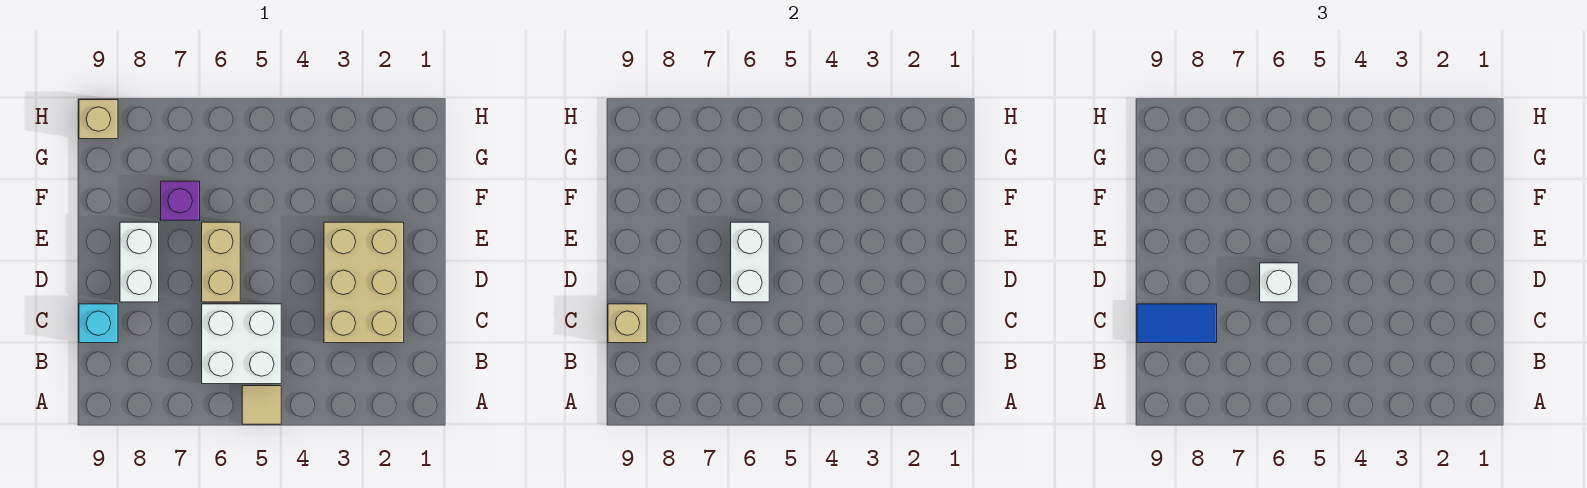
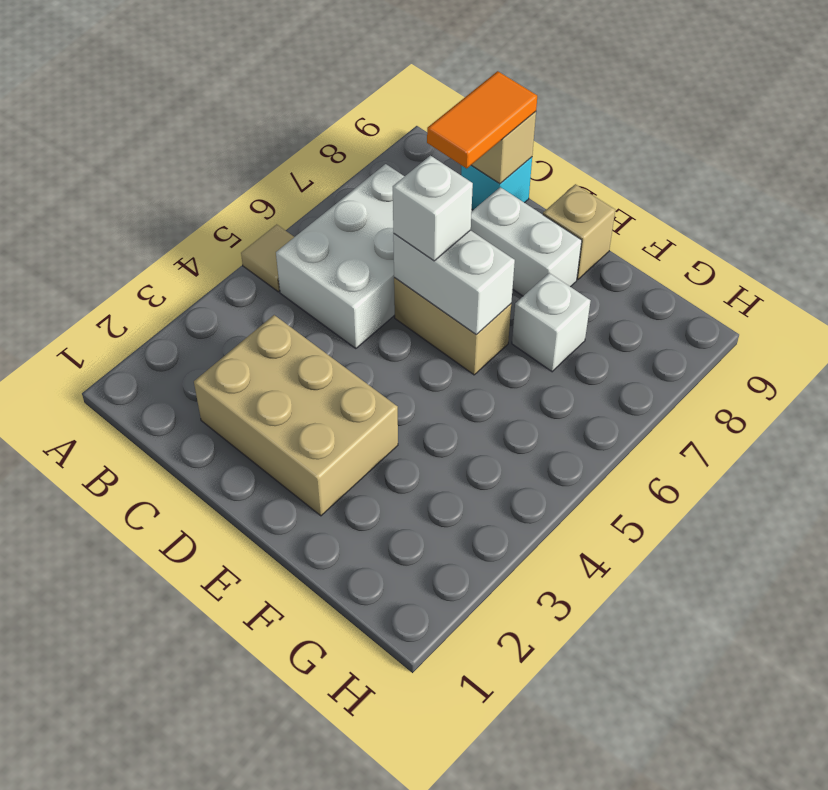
white 2x2 brick [202,304,281,384] -> white 2x3 brick [276,164,404,349]
blue 1x2 tile [1137,304,1217,343] -> orange 1x2 tile [427,71,537,168]
purple 1x1 brick [161,181,200,220] -> white 1x1 brick [512,273,590,372]
tan 1x1 brick [79,100,118,139] -> tan 1x1 brick moved to [543,184,615,279]

